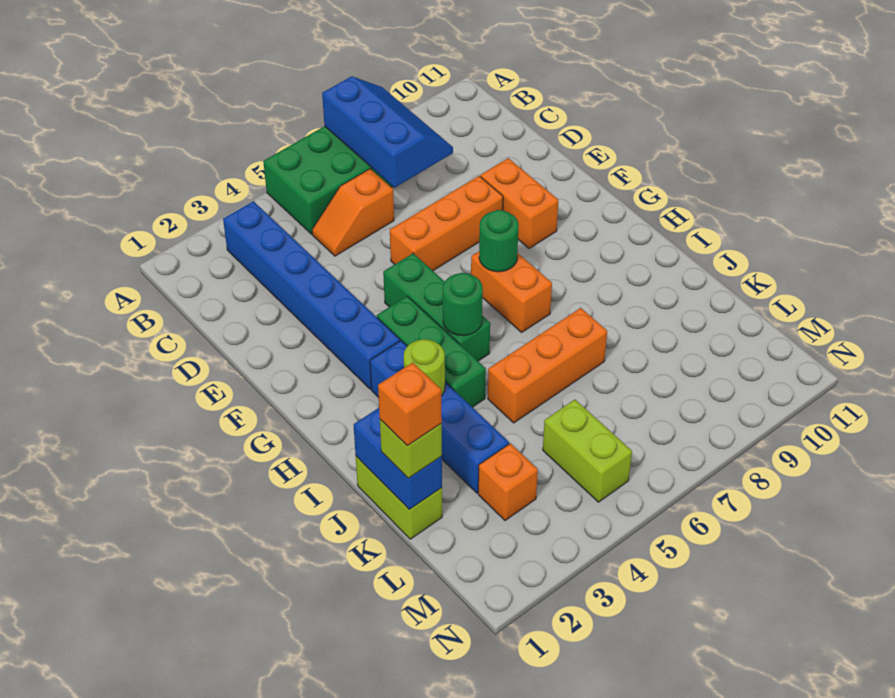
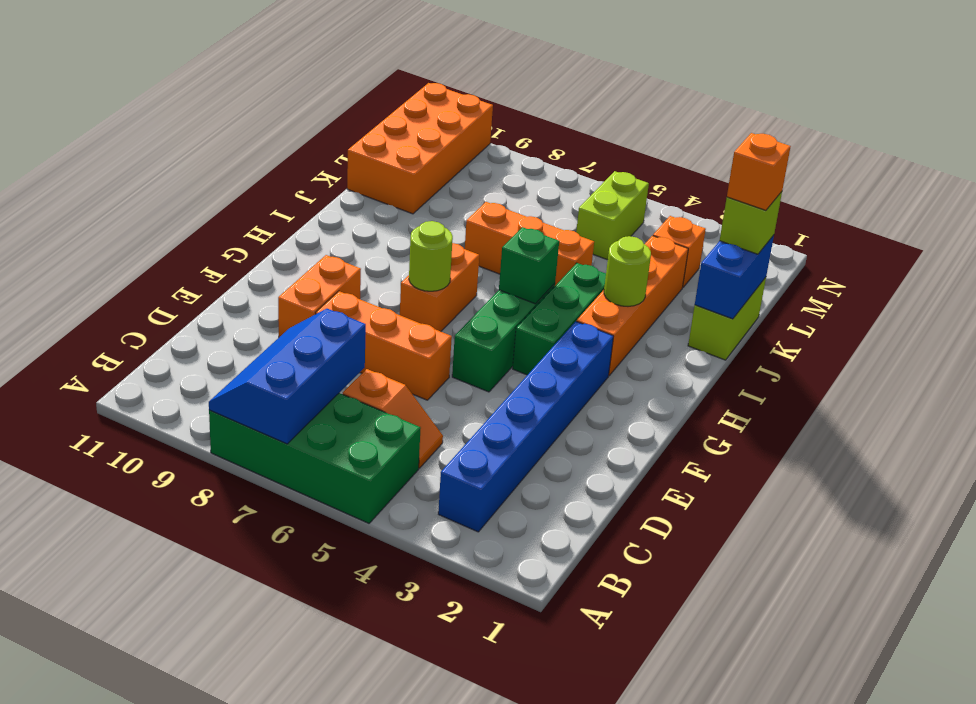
green 1x1 round brick [479,210,519,272] -> lime 1x1 round brick [409,221,453,291]
blue 1x4 brick [370,341,509,493] -> orange 1x4 brick [576,236,688,376]
green 1x1 round brick [443,273,483,336] -> green 1x1 brick [499,227,559,304]
none -> orange 2x4 brick [347,83,493,214]

